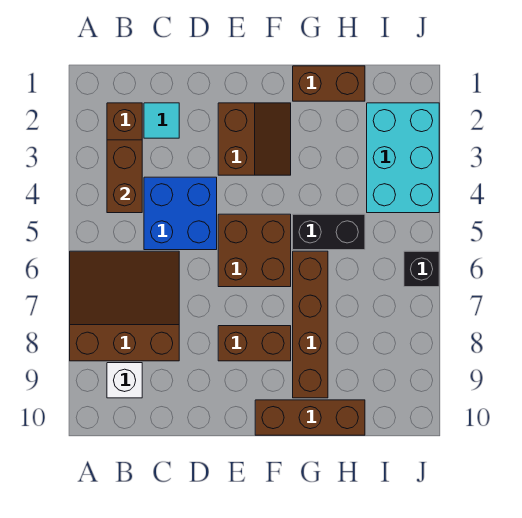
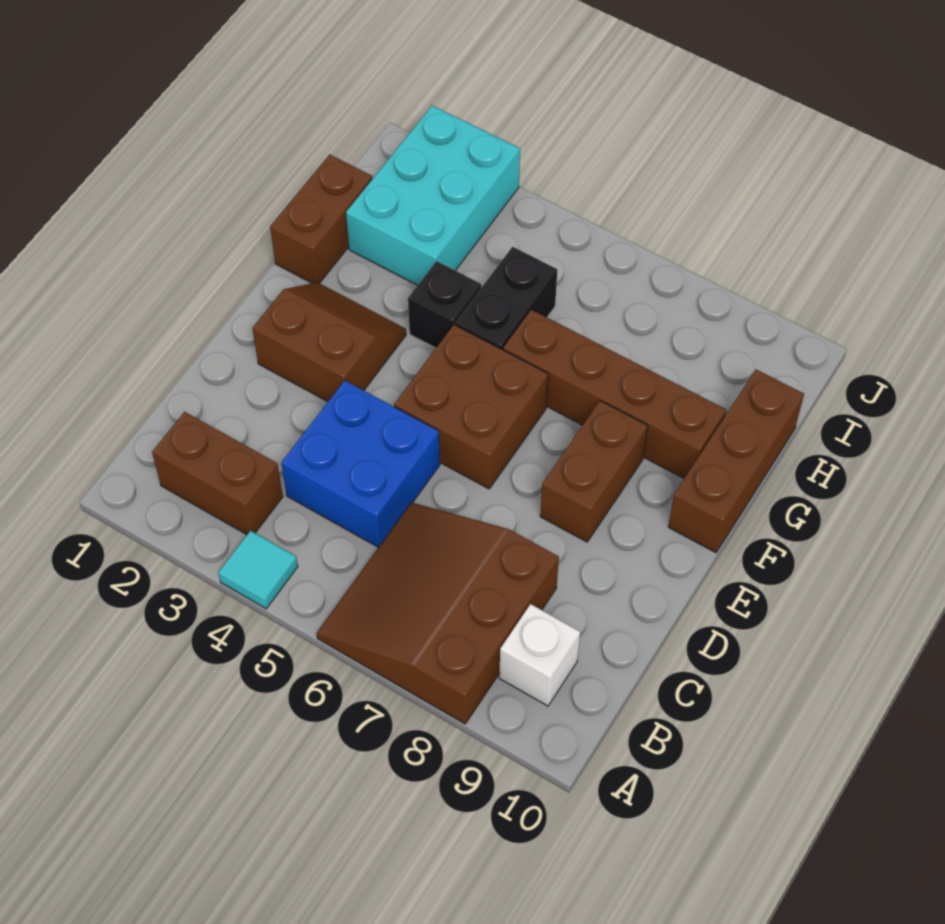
brown 1x2 brick [107,140,142,213] -> none
cyan 1x1 tile [144,103,179,138] -> cyan 1x1 tile moved to [219,530,298,609]
cyan 2x3 brick [367,103,439,213] -> cyan 2x3 brick turned to [346,106,520,285]
black 1x1 brick [404,251,439,287] -> black 1x1 brick moved to [408,261,481,348]

